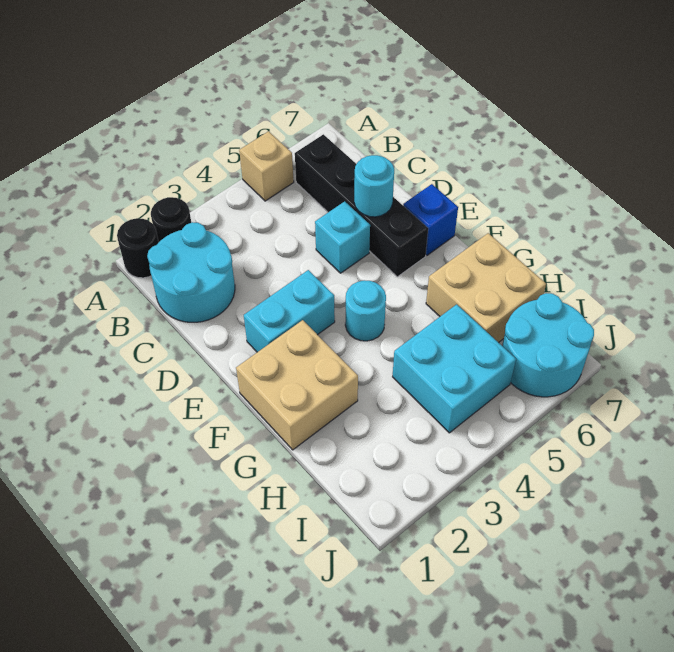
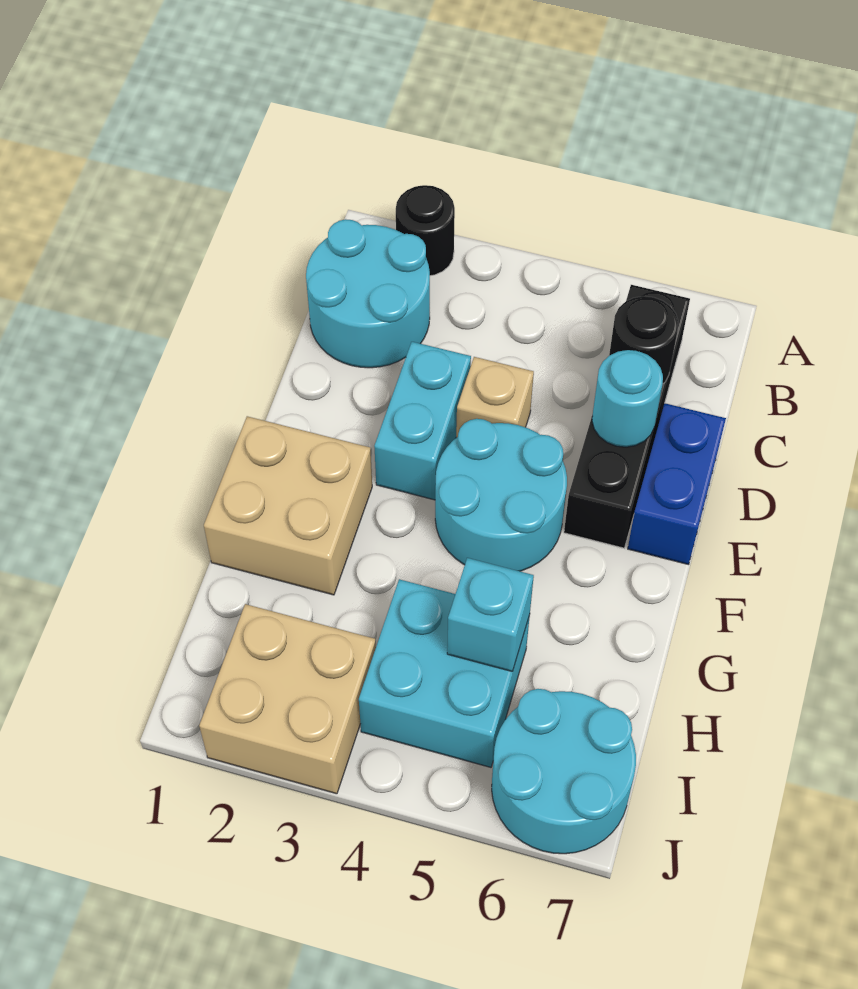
black 1x1 round brick [117,218,159,278] -> black 1x1 round brick moved to [609,296,678,383]
tan 1x1 brick [239,131,294,201] -> tan 1x1 brick moved to [456,357,534,438]
cyan 1x1 brick [315,201,370,273] -> cyan 1x1 brick moved to [447,558,534,672]
cyan 1x2 brick [244,270,335,352] -> cyan 1x2 brick turned to [374,342,471,500]
blue 1x1 brick [403,184,458,255] -> blue 1x2 brick [628,403,726,565]
cyan 1x1 round brick [345,280,386,341] -> cyan 2x2 round brick [435,419,567,571]
tan 2x2 brick [426,233,546,343] -> tan 2x2 brick moved to [199,604,376,794]

